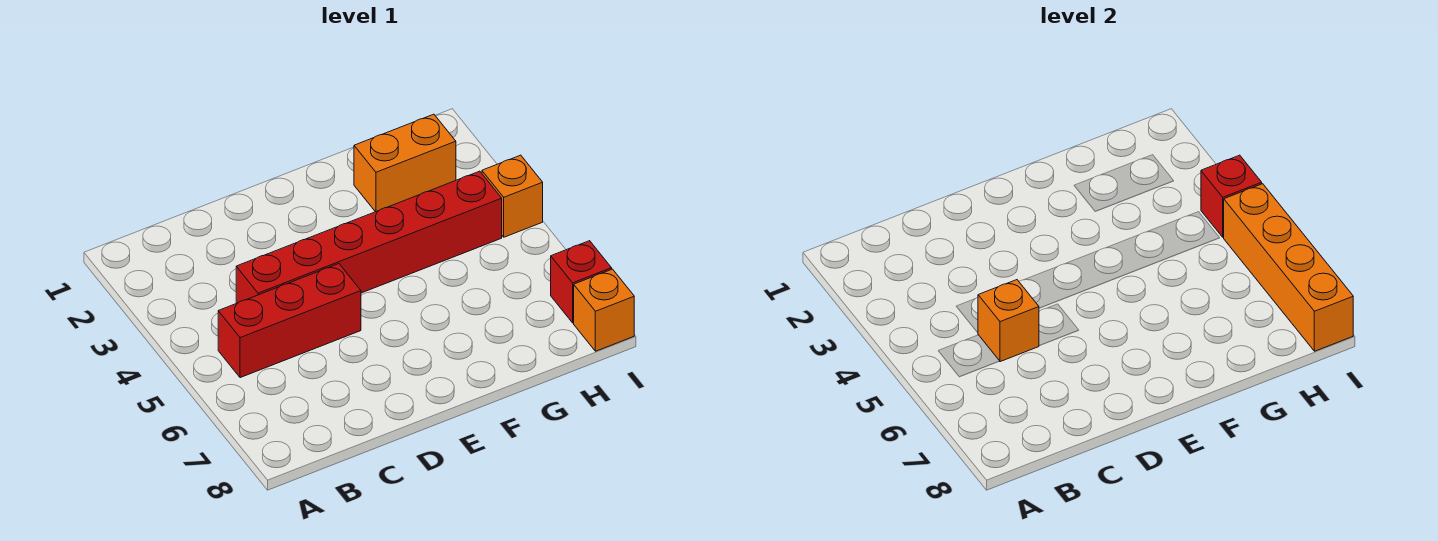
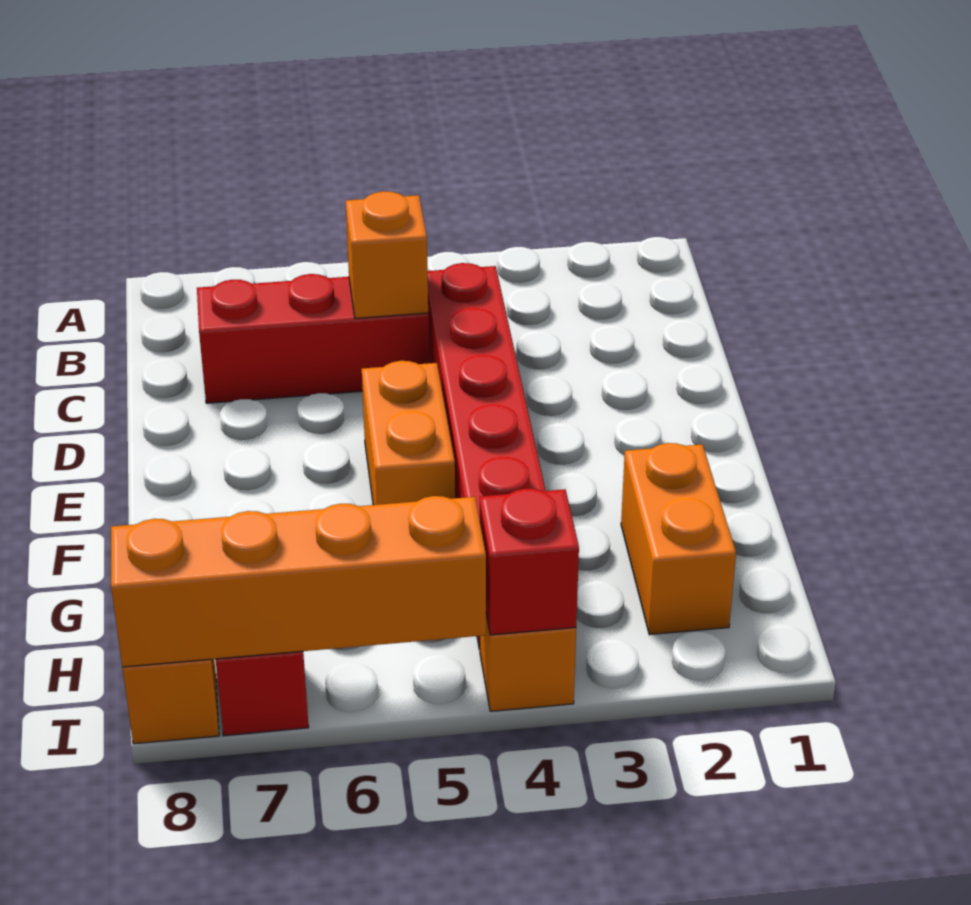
red 1x3 brick [218,264,361,378] -> red 1x3 brick turned to [197,274,429,403]
none -> orange 1x2 brick [362,361,455,505]

